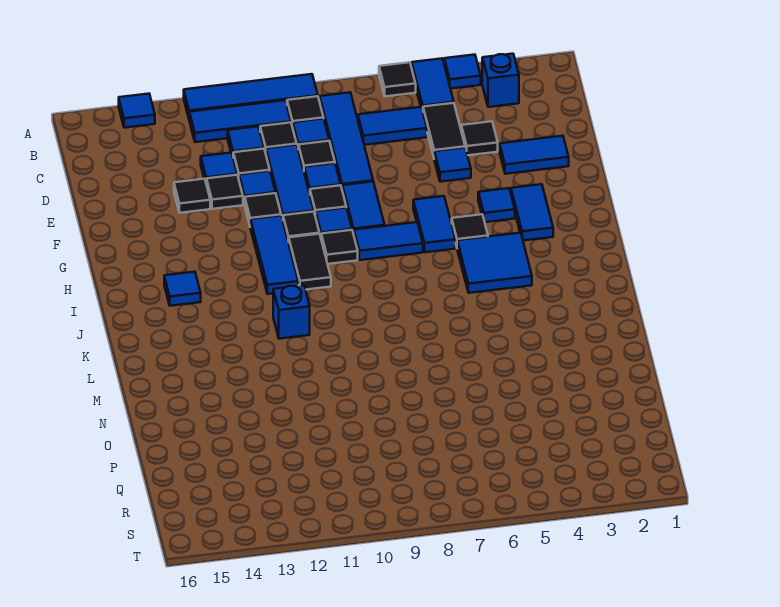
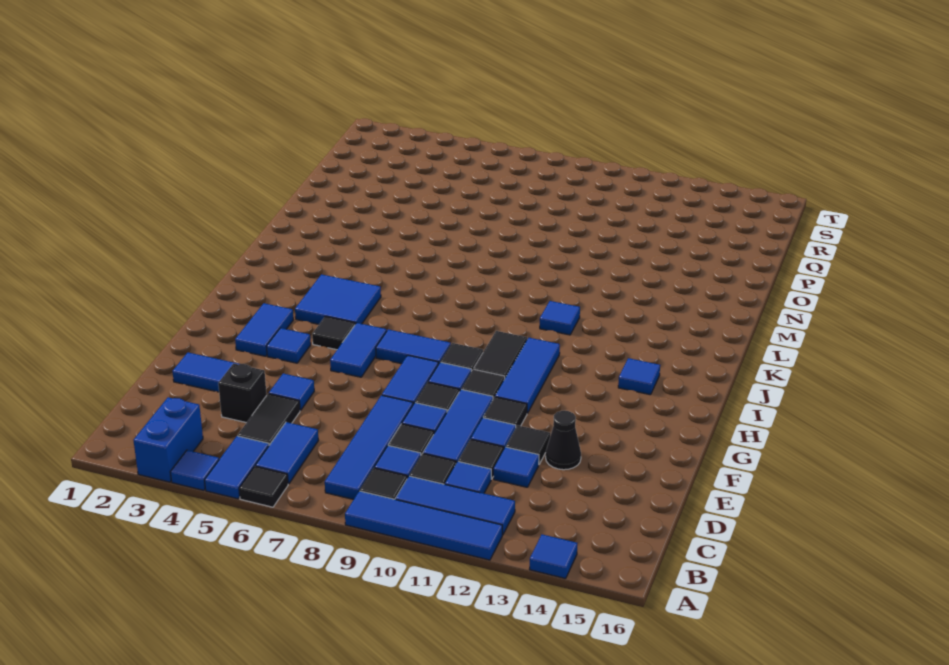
blue 1x1 brick [482,54,519,107] -> blue 1x2 brick [133,397,203,482]
blue 1x2 tile [358,107,427,145] -> blue 1x2 tile turned to [255,422,319,484]
black 1x1 tile [461,121,498,155] -> black 1x1 brick [218,363,267,423]
black 1x1 tile [174,179,210,213] -> black 1x1 cone [546,411,581,470]
blue 1x1 brick [273,285,310,339] -> blue 1x1 tile [540,301,580,335]

